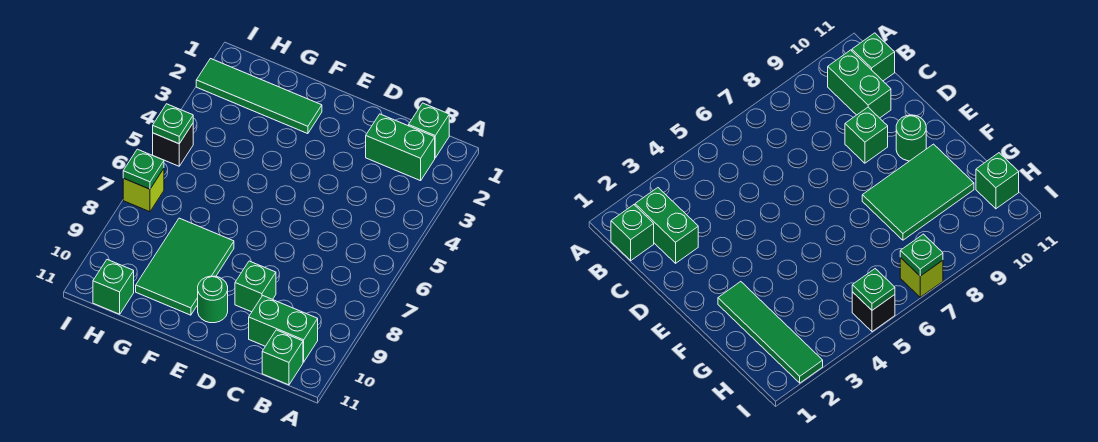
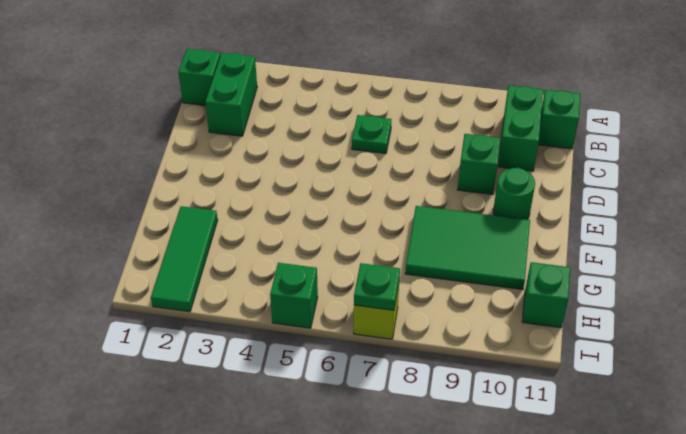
green 1x4 tile [196,59,322,134] -> green 1x3 tile [151,206,218,312]
black 1x1 brick [153,124,193,166] -> green 1x1 brick [270,263,318,328]
green 1x1 plate [153,104,193,144] -> green 1x1 plate moved to [352,115,392,154]

